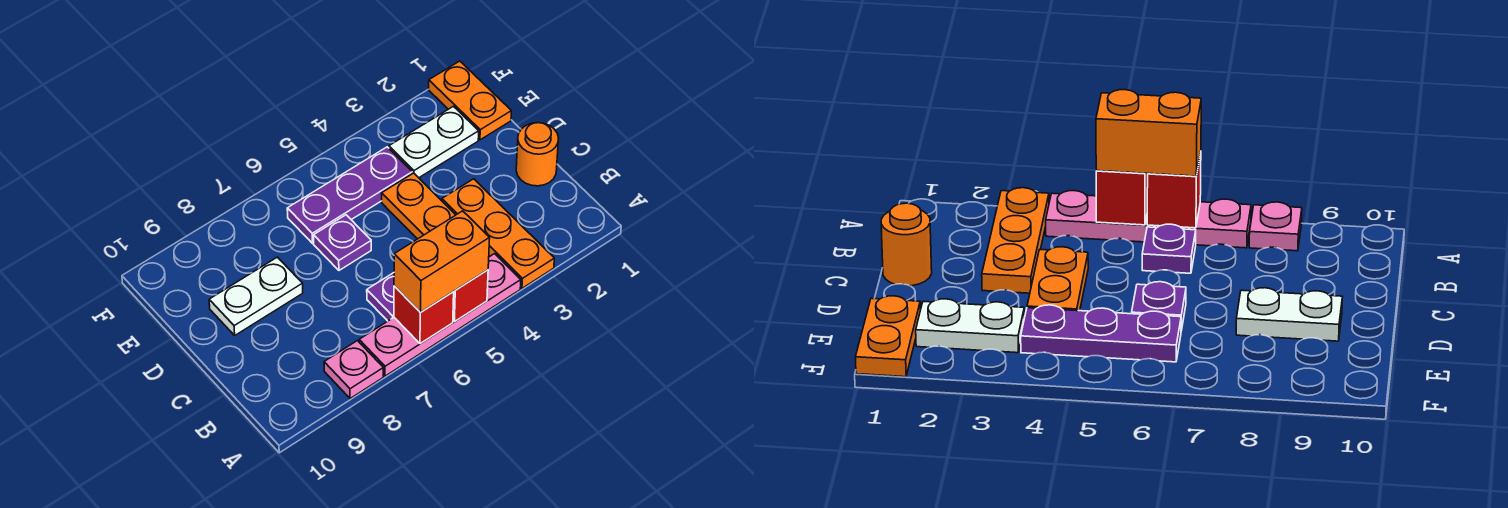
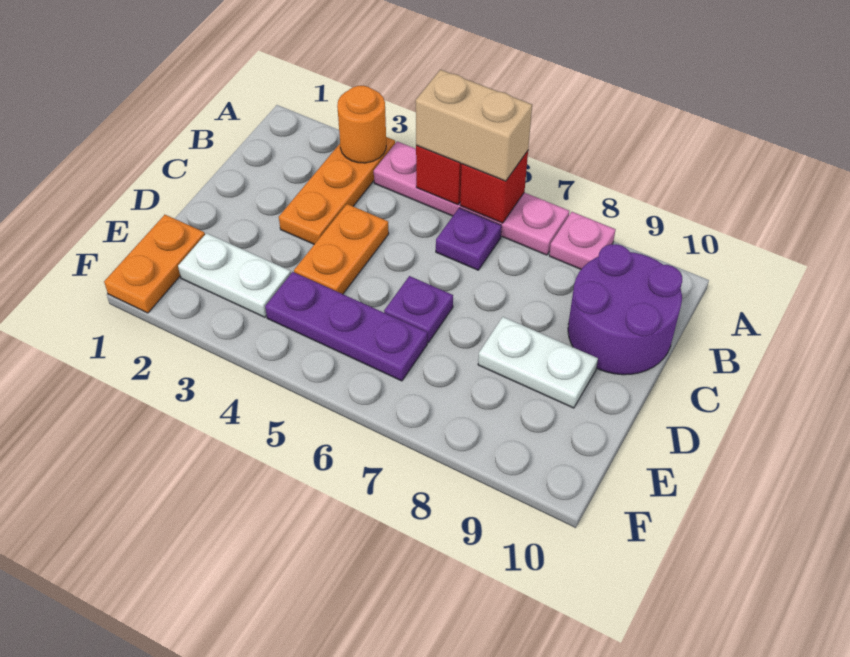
orange 1x2 brick [394,211,490,312] -> tan 1x2 brick [416,70,532,181]
none -> purple 2x2 round brick [568,244,682,375]
orange 1x1 round brick [516,123,559,186] -> orange 1x1 round brick moved to [337,86,386,163]

